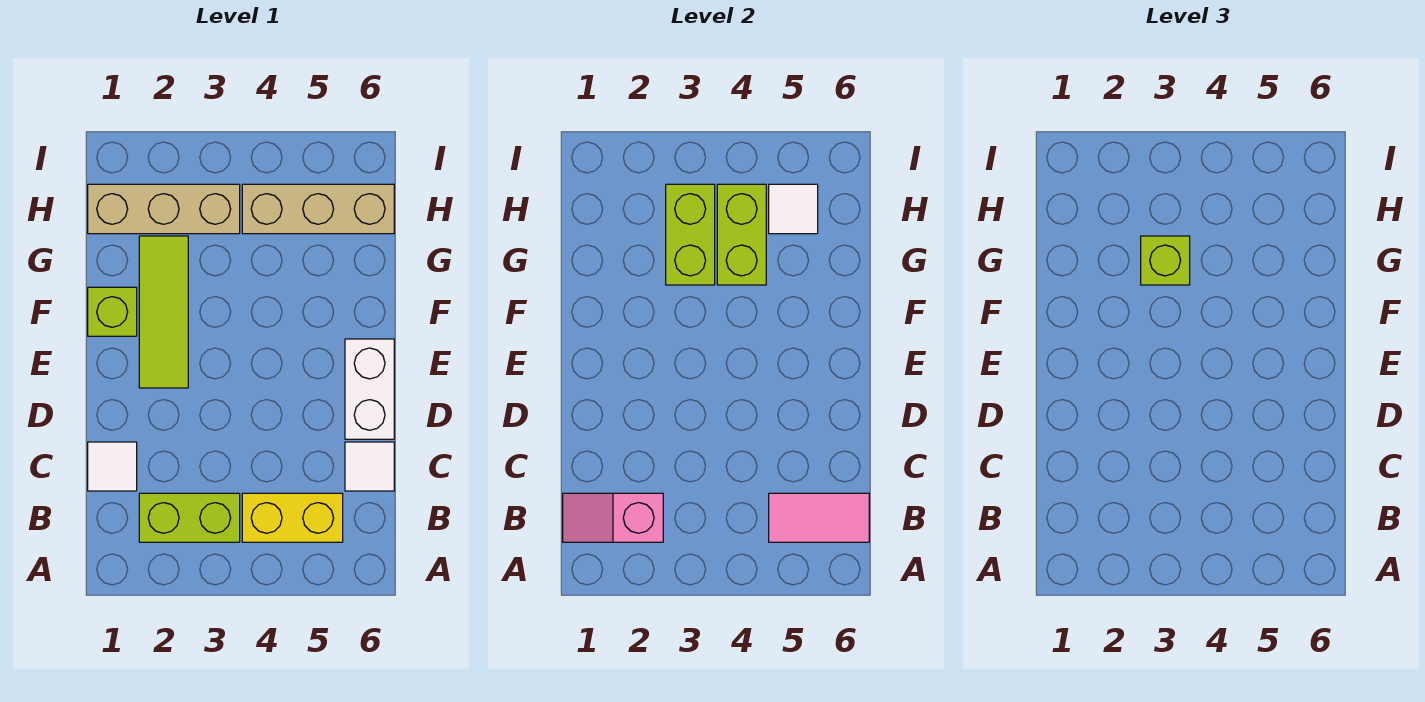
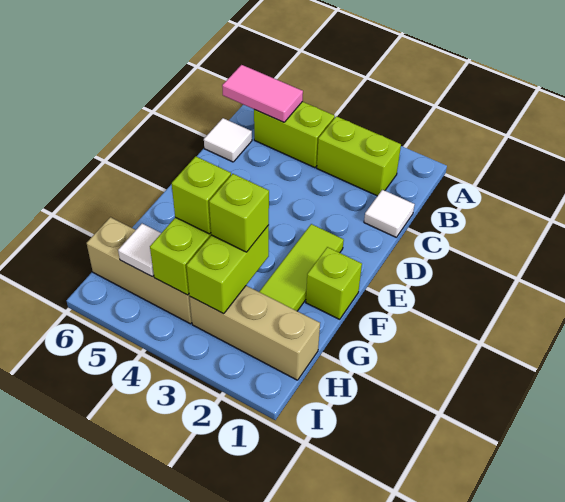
pink 1x2 slope [563,493,663,542] -> none
yellow 1x2 brick [242,493,343,542] -> lime 1x2 brick [254,102,335,168]
white 1x2 brick [345,339,394,439] -> none
none -> lime 1x1 brick [172,156,231,234]

